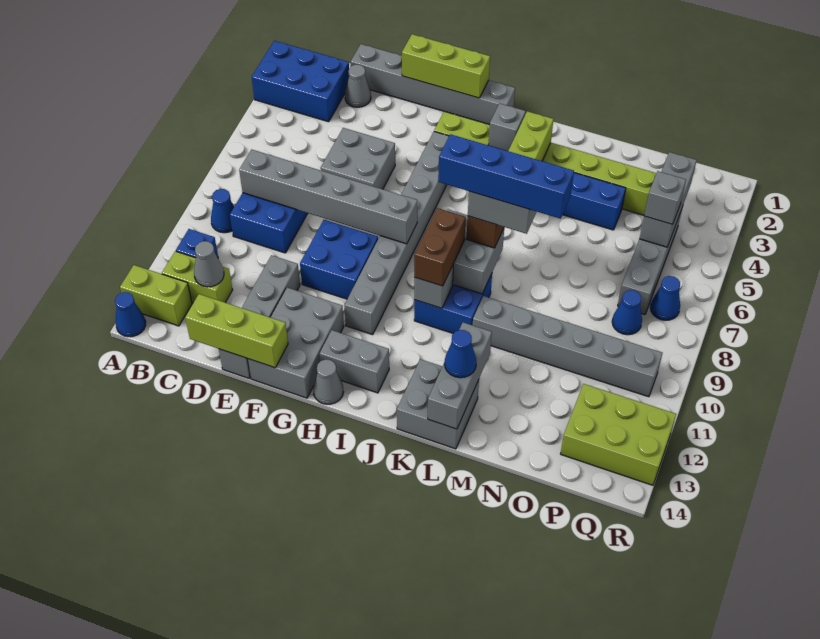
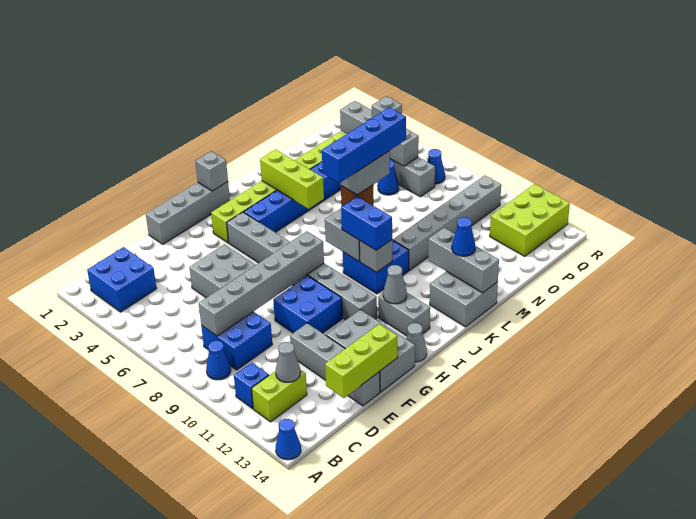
blue 2x3 brick [252,41,349,122] -> blue 2x2 brick [87,247,157,312]
lime 1x2 brick [120,265,192,326] -> none
grey 1x6 brick [351,44,515,125] -> grey 1x4 brick [146,182,230,244]
grey 1x1 cone [345,65,371,107] -> grey 1x1 cone moved to [383,265,407,304]
lime 1x3 brick [402,34,490,98] -> none
grey 1x2 brick [319,330,389,393] -> grey 1x2 brick turned to [378,293,430,336]
grey 1x1 brick [488,103,526,151] -> grey 1x1 brick moved to [195,151,228,191]
brown 1x2 brick [414,208,466,286] -> blue 1x2 brick [341,196,392,250]
grey 1x3 brick [639,152,697,247] -> grey 1x4 brick [340,101,419,166]
blue 1x1 cone [612,290,642,335] -> blue 1x1 cone moved to [378,160,399,195]

